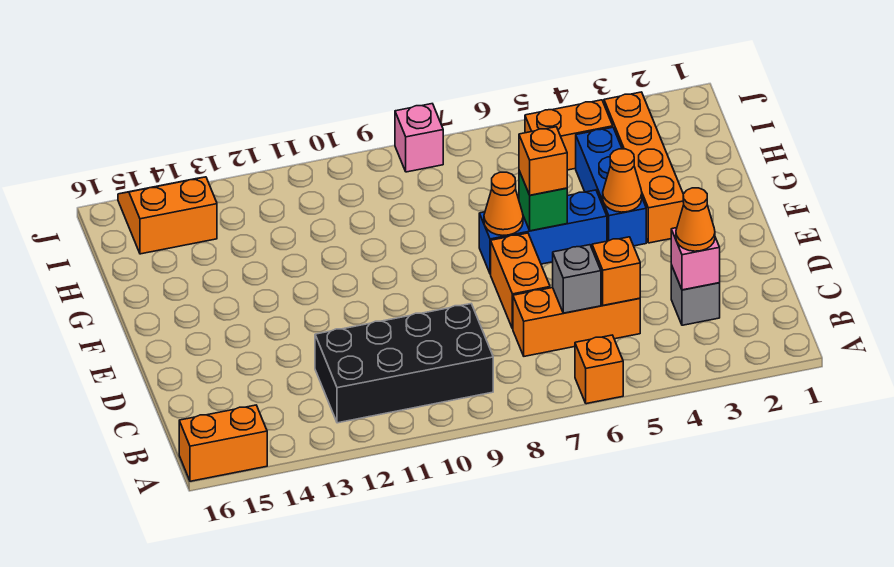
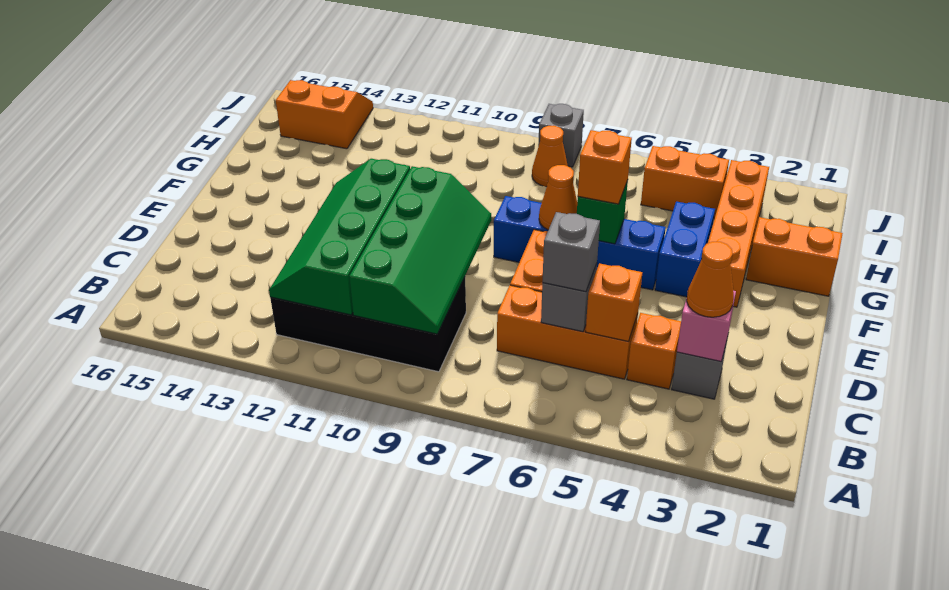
orange 1x1 brick [575,335,623,404] -> orange 1x1 brick moved to [627,313,681,389]
orange 1x2 brick [179,405,267,481] -> orange 1x2 brick moved to [746,217,843,296]
none -> green 2x4 slope [349,166,491,334]
none -> green 2x4 slope [269,159,410,315]
none -> grey 1x1 brick [542,212,600,292]
blue 1x3 brick [576,127,646,246] -> blue 1x2 brick [655,202,715,297]
orange 1x1 cone [603,149,642,212] -> orange 1x1 cone moved to [532,126,568,187]
blue 1x3 brick [479,190,607,274] -> blue 1x4 brick [494,196,666,290]
pink 1x1 brick [395,104,443,172] -> grey 1x1 brick [538,104,584,167]

